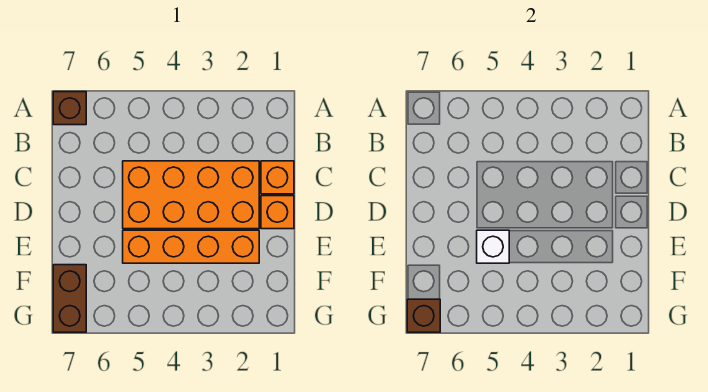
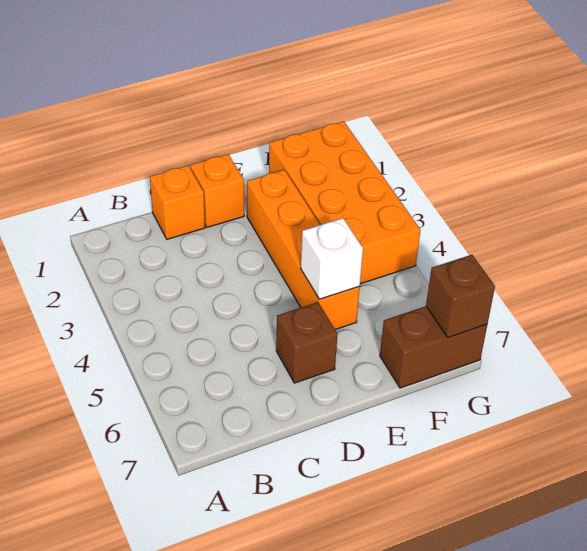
brown 1x1 brick [53,92,86,125] -> brown 1x1 brick moved to [276,302,337,383]
orange 2x4 brick [123,161,259,229] -> orange 2x4 brick moved to [269,121,420,284]

